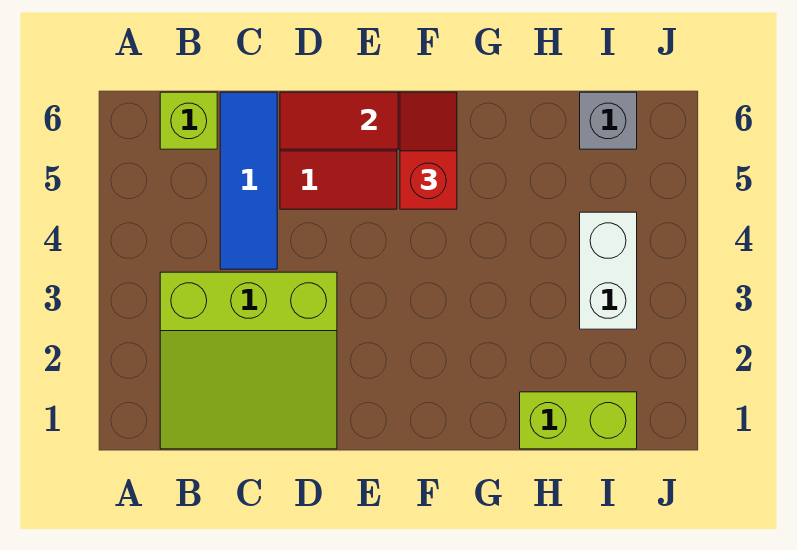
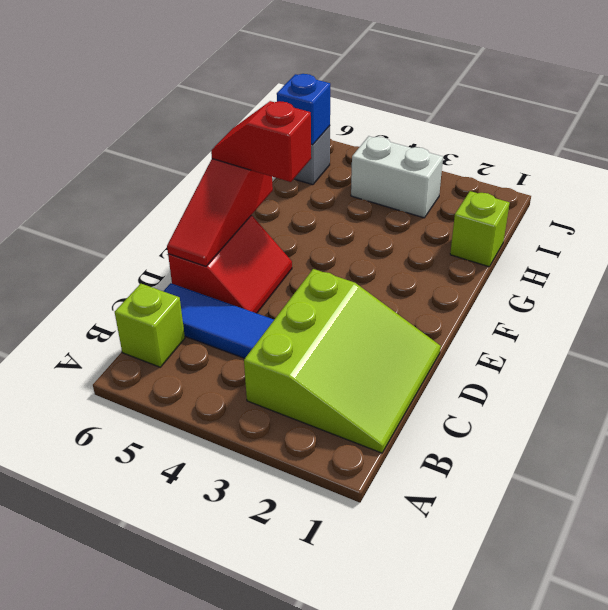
lime 1x2 brick [520,392,637,449] -> lime 1x1 brick [450,191,510,267]
none -> blue 1x1 brick [277,74,330,145]

